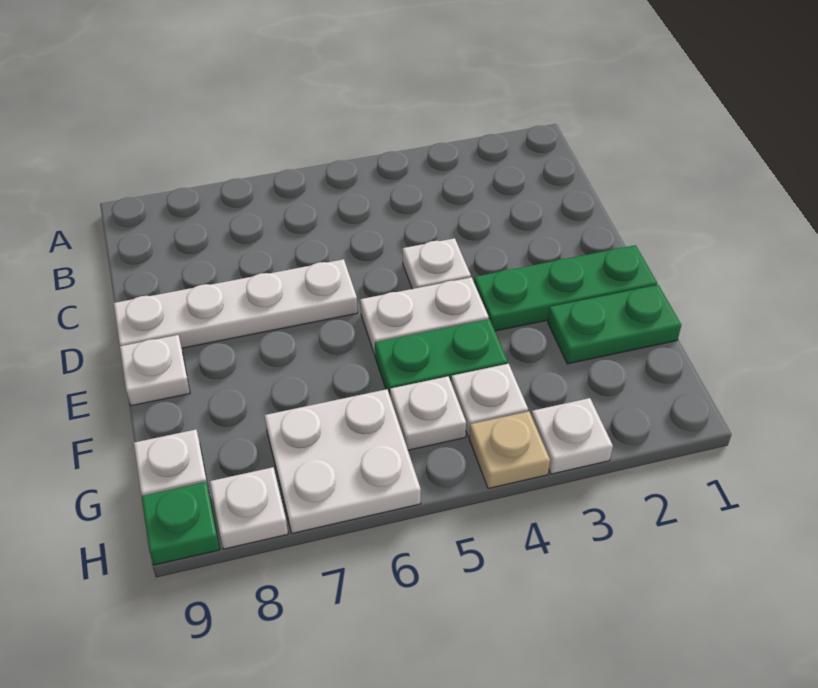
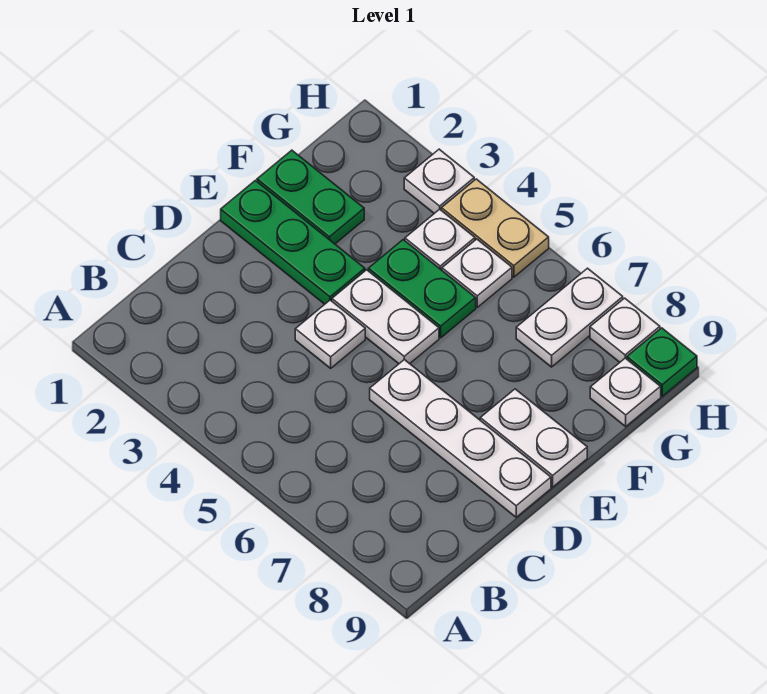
white 1x1 plate [120,335,190,406] -> white 1x2 plate [480,389,587,487]
white 2x2 plate [265,389,421,533] -> white 1x2 plate [516,268,623,367]
tan 1x1 plate [469,411,550,489] -> tan 1x2 plate [441,179,549,277]

